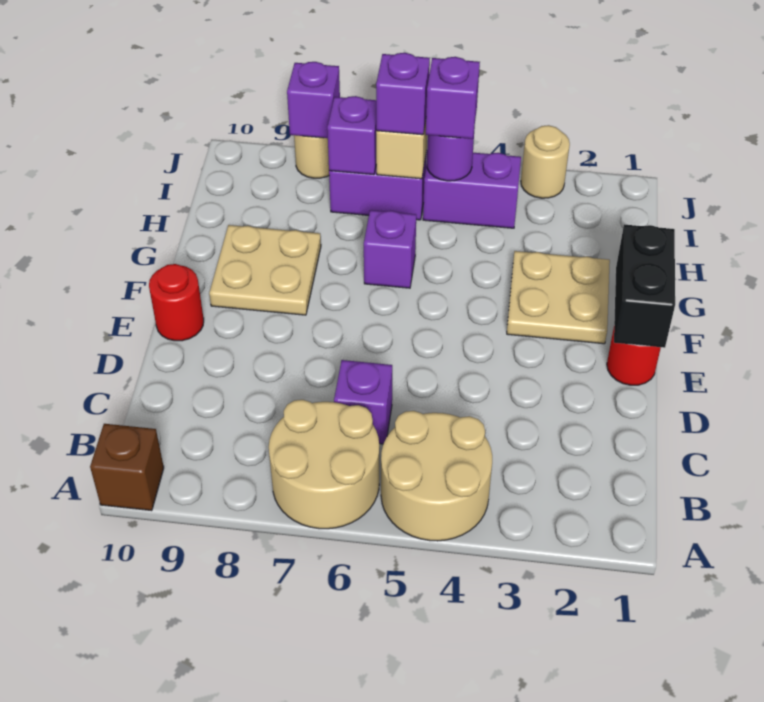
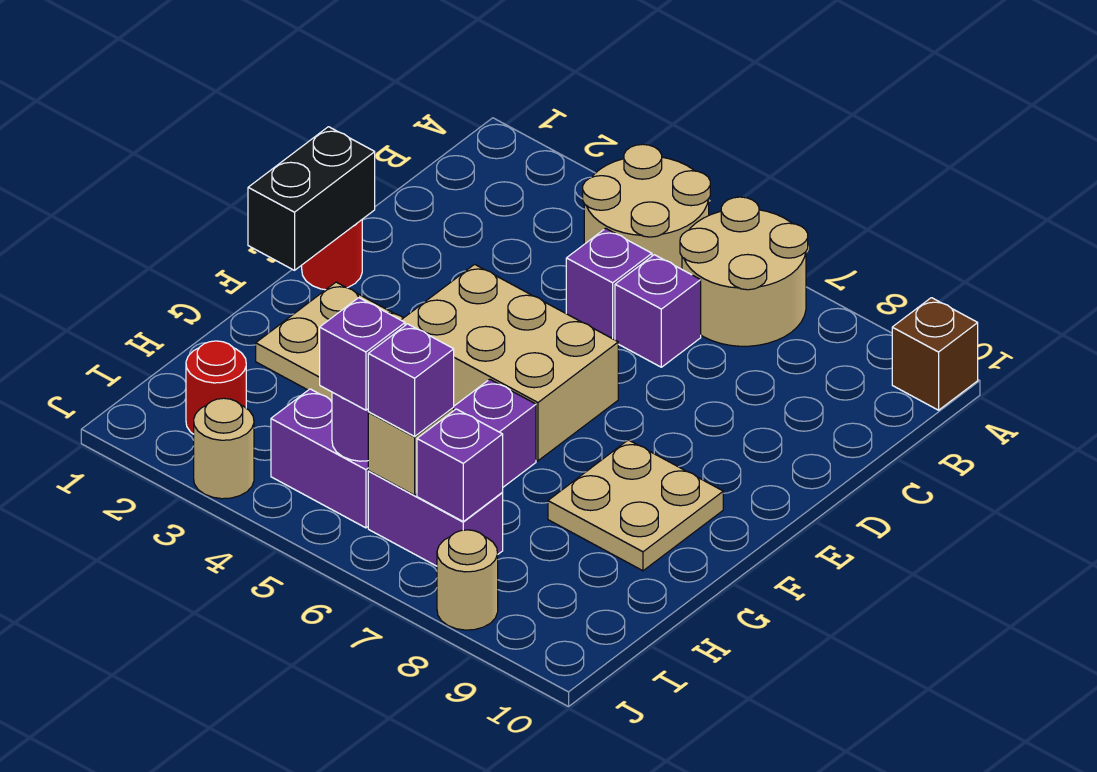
none -> tan 2x3 brick [401,264,618,461]
red 1x1 round brick [149,264,204,341] -> red 1x1 round brick moved to [186,341,246,434]
purple 1x1 brick [287,62,340,138] -> purple 1x1 brick moved to [566,228,652,340]

